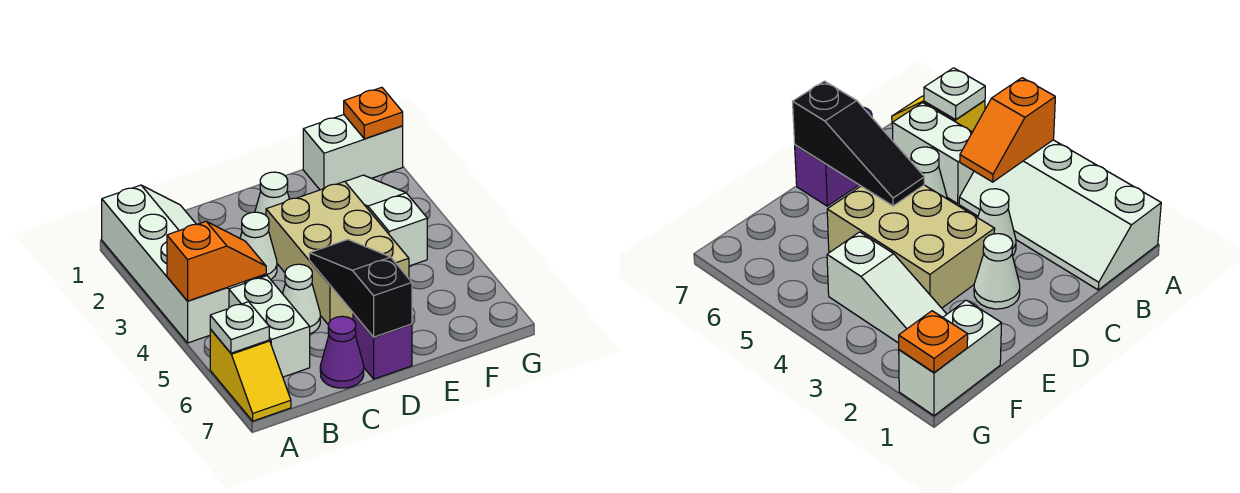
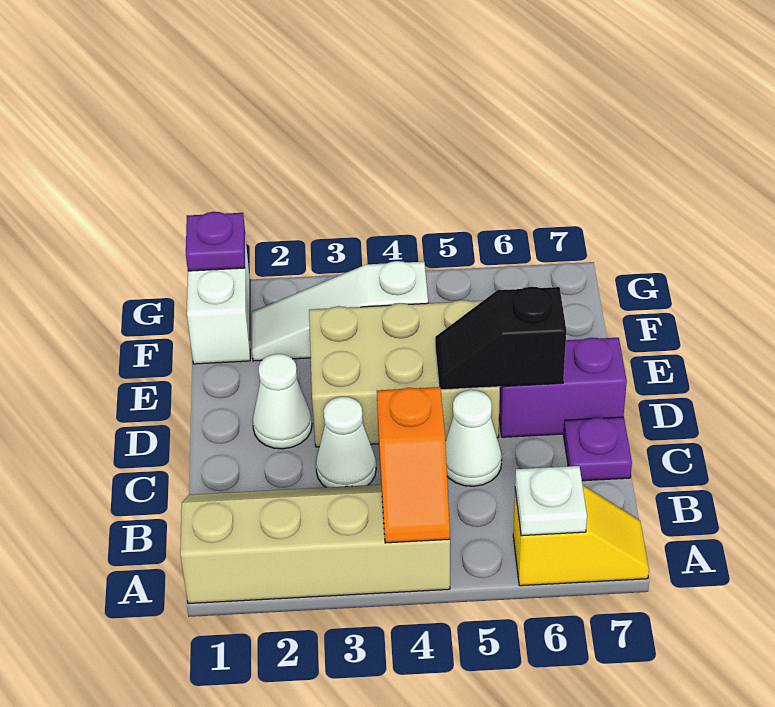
white 2x4 slope [102,185,245,343] -> tan 2x4 slope [180,485,450,604]
orange 1x2 slope [167,221,266,301] -> orange 1x2 slope turned to [377,387,450,543]
white 1x2 brick [229,276,310,377] -> none
purple 1x1 cone [320,316,364,388] -> purple 1x1 plate [564,417,632,481]
black 1x3 slope [309,240,412,337] -> black 1x2 slope [435,287,566,390]
purple 1x1 brick [353,313,412,379] -> purple 1x2 brick [499,338,627,437]
orange 1x1 plate [344,87,403,139] -> purple 1x1 plate [186,212,245,271]

